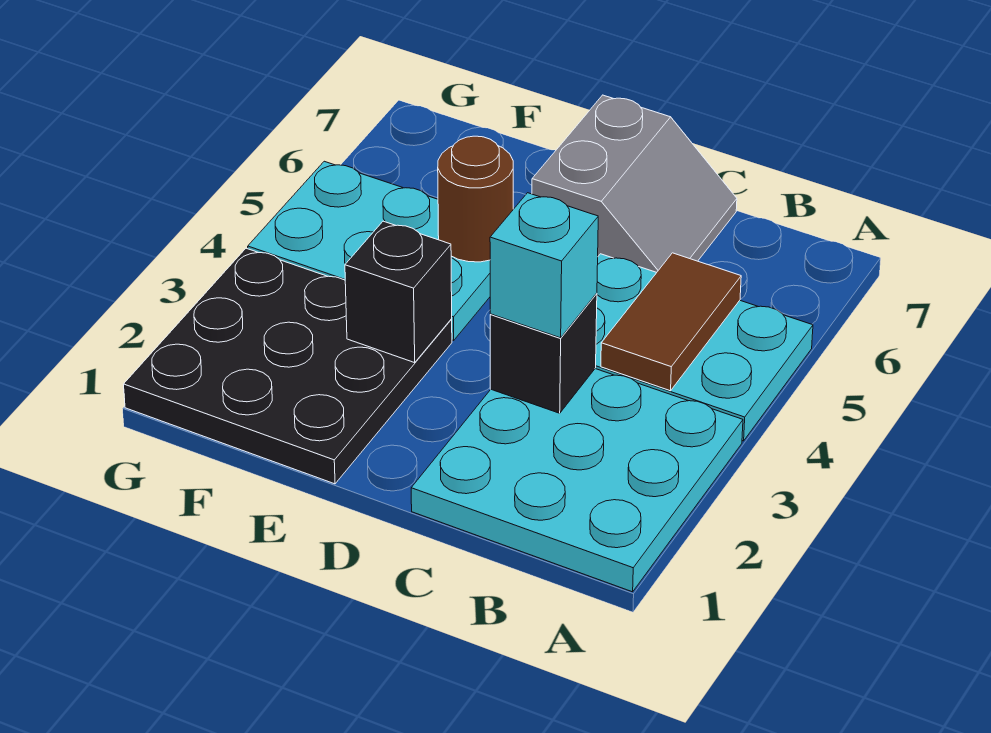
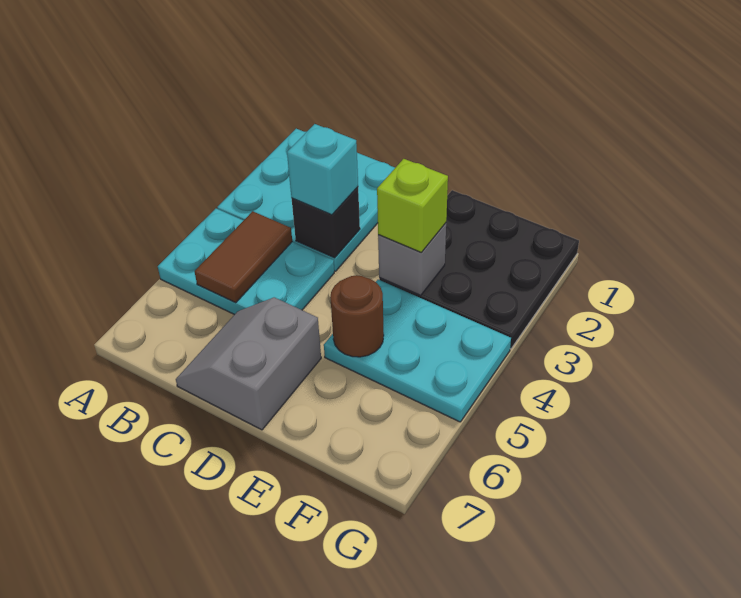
black 1x1 brick [345,221,452,363] -> grey 1x1 brick [378,223,446,295]
none -> lime 1x1 brick [377,159,448,253]

